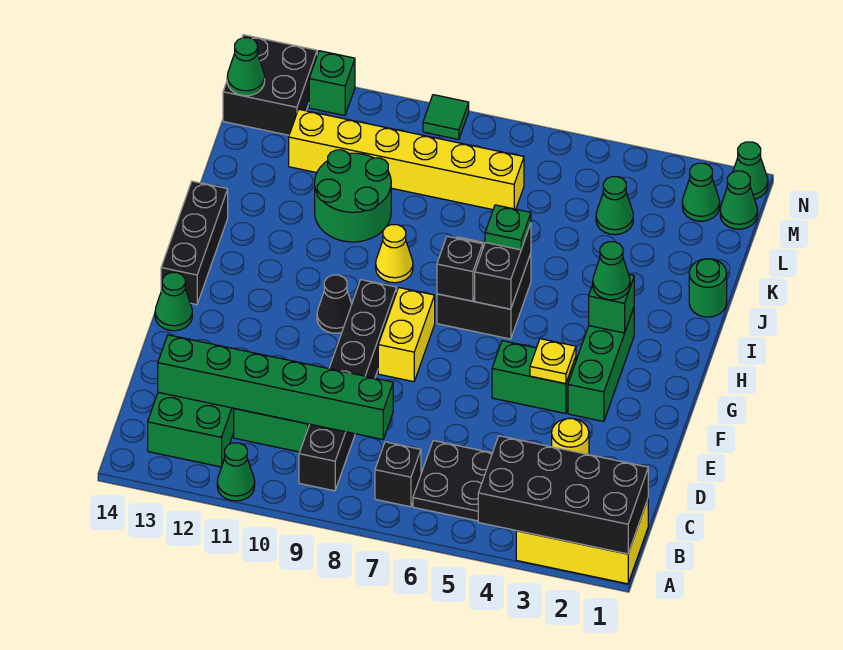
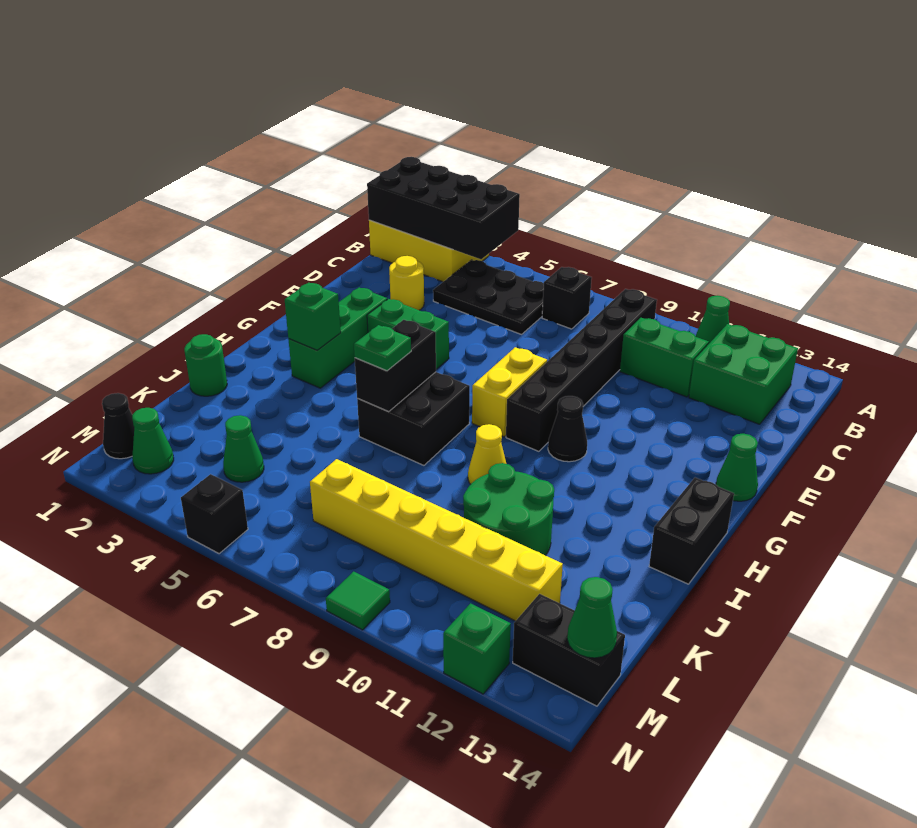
green 1x6 brick [158,335,393,440] -> none
yellow 1x1 plate [530,339,576,384] -> none
black 1x3 brick [161,181,228,305] -> black 1x2 brick [649,478,734,584]
green 1x1 cone [593,242,630,300] -> none
black 1x1 brick [437,236,483,301] -> black 1x1 brick moved to [181,474,248,554]
green 1x1 cone [720,171,758,229] -> black 1x1 cone [102,393,134,459]
black 2x2 brick [223,35,317,135] -> black 1x2 brick [513,594,625,706]
green 1x1 cone [733,142,768,199] -> none

